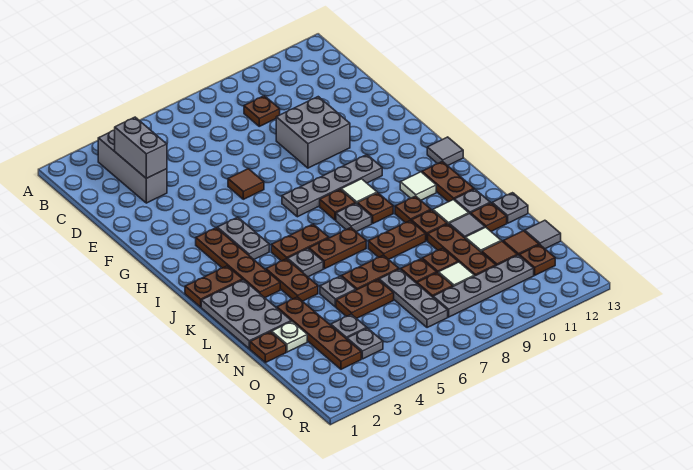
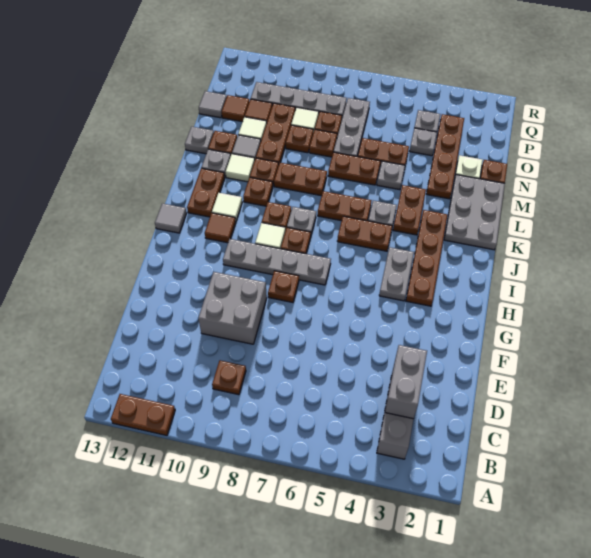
brown 1x1 tile [228,169,264,199] -> brown 1x1 tile moved to [205,213,236,243]
brown 1x2 plate [185,266,243,307] -> brown 1x2 plate moved to [111,394,175,435]
brown 1x1 plate [519,245,555,275] -> brown 1x1 plate moved to [268,271,299,302]

